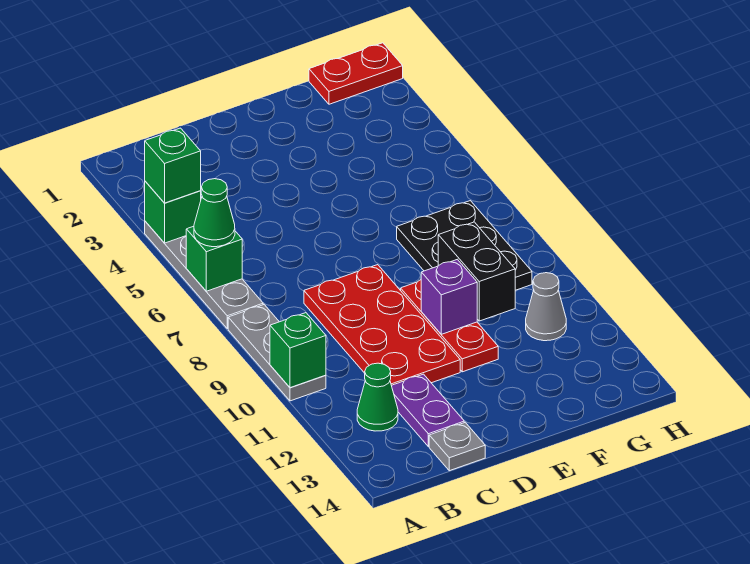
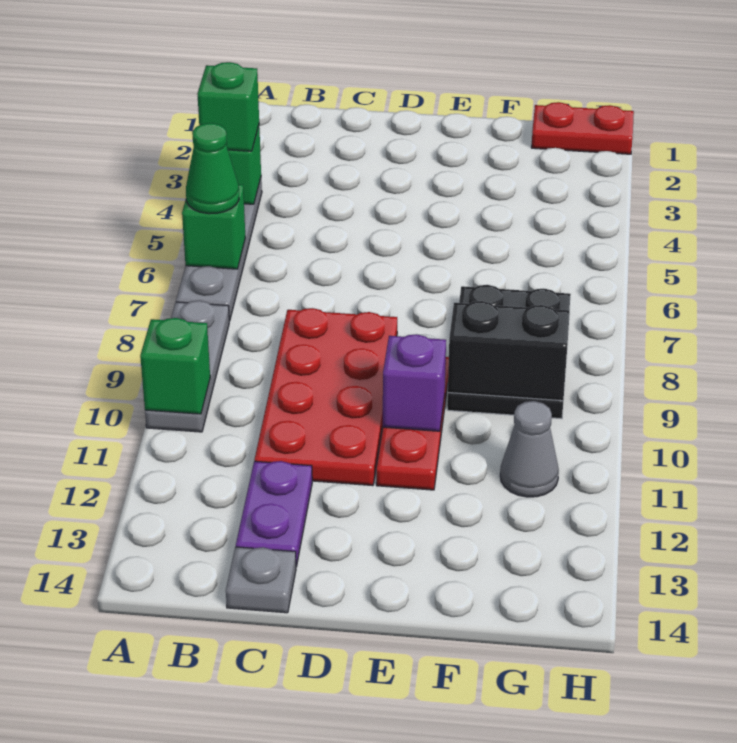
green 1x1 cone [357,363,398,431] -> none
black 1x2 brick [438,222,515,321] -> black 1x2 brick turned to [448,301,570,401]

